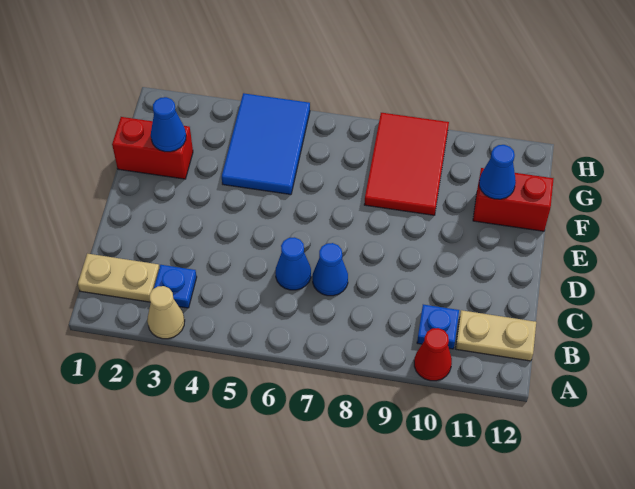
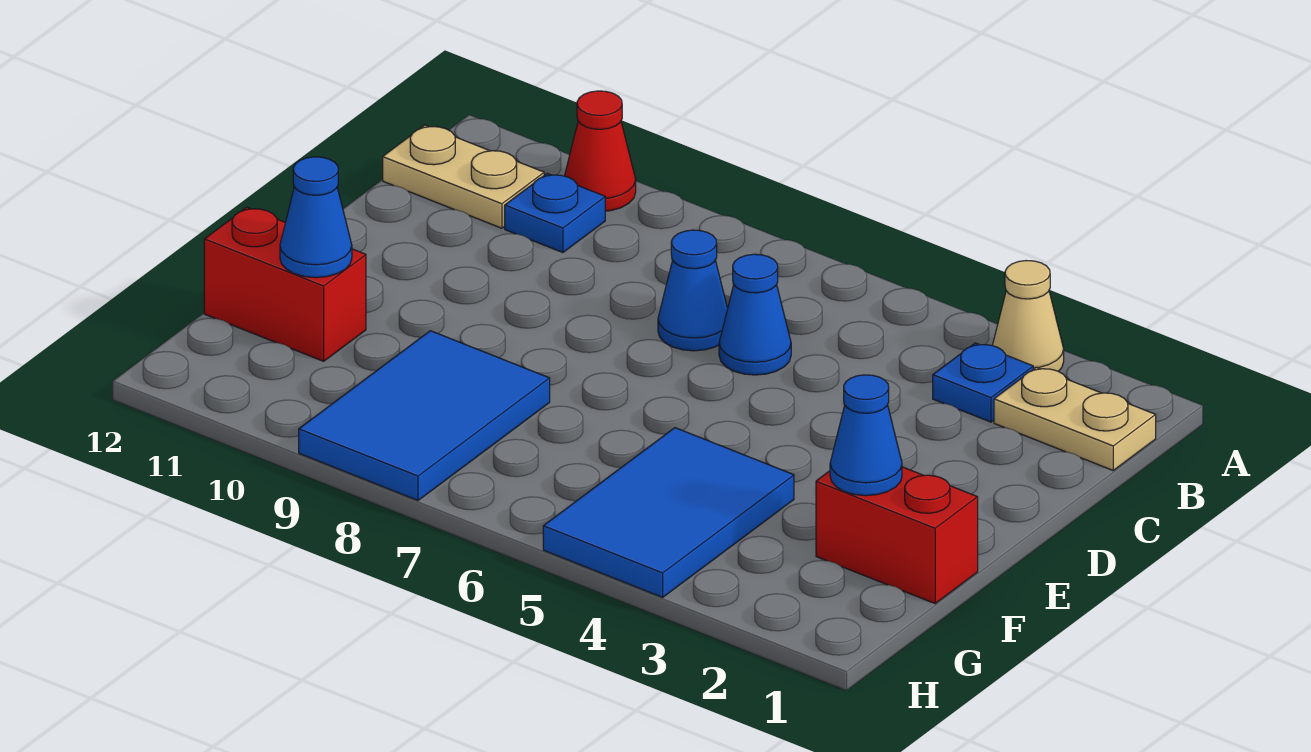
red 2x3 tile [364,113,449,215] -> blue 2x3 tile [299,331,550,500]

